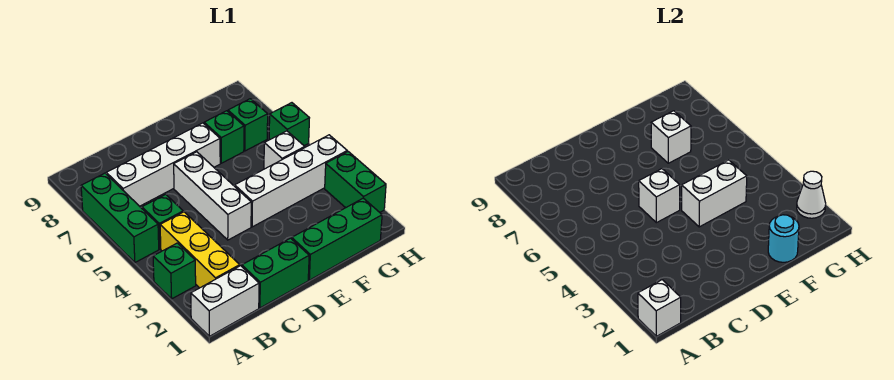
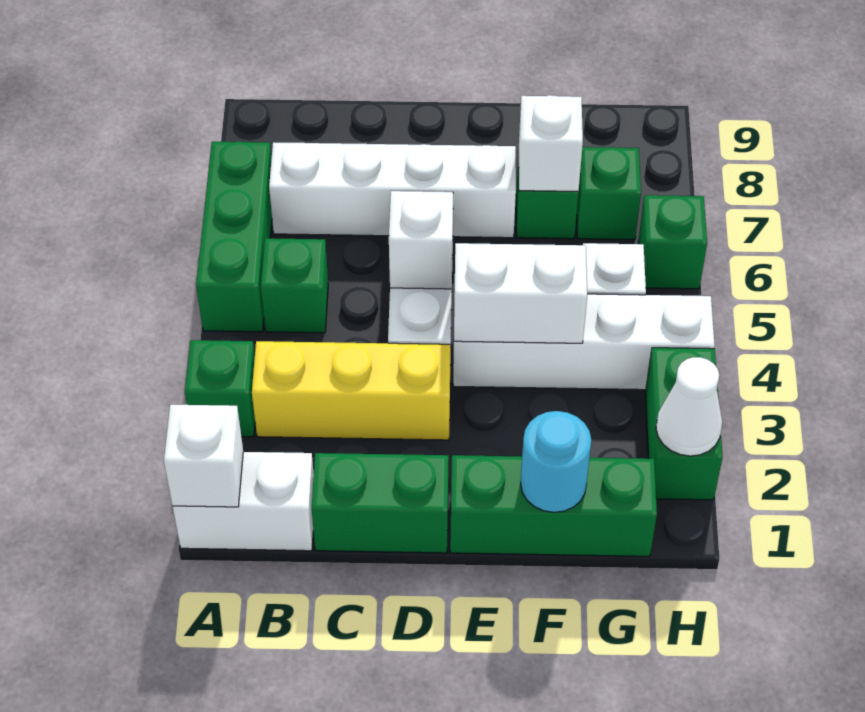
yellow 1x3 brick [160,212,240,288] -> yellow 1x3 brick turned to [252,341,451,440]

